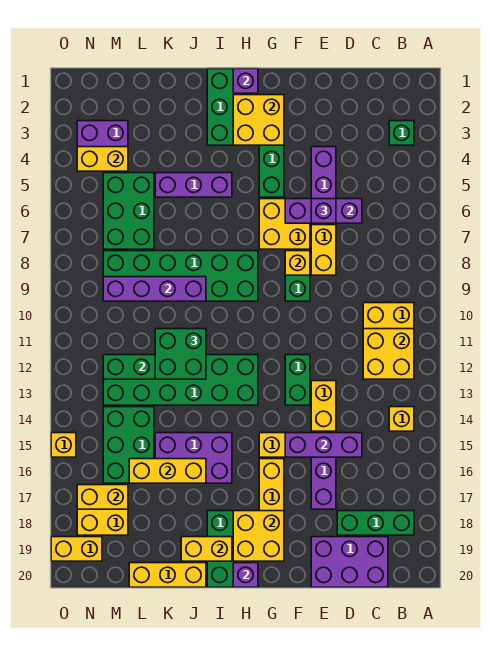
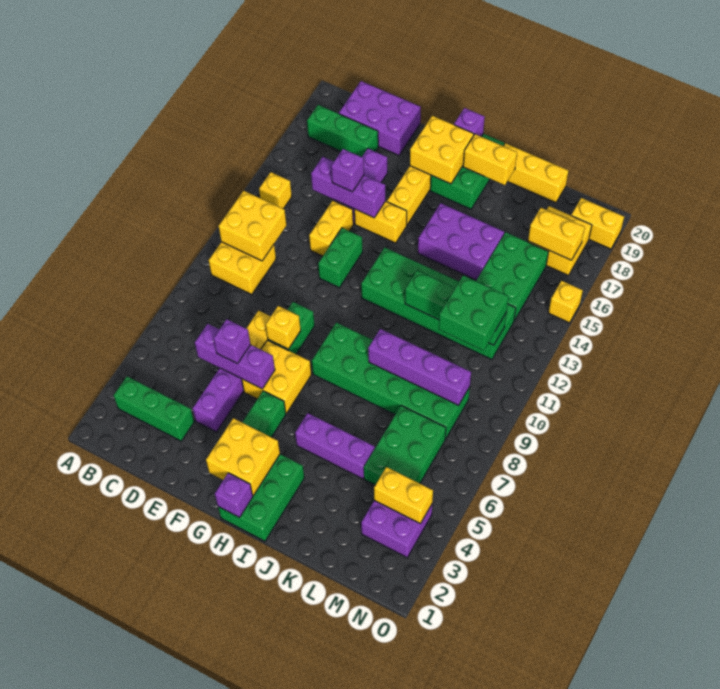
green 1x1 brick [389,121,414,145] -> green 1x3 brick [114,377,194,441]
none -> purple 1x1 brick [331,149,364,192]
green 2x2 brick [155,329,206,379] -> green 2x2 brick moved to [439,275,509,350]
yellow 1x3 brick [129,459,206,483] -> none

